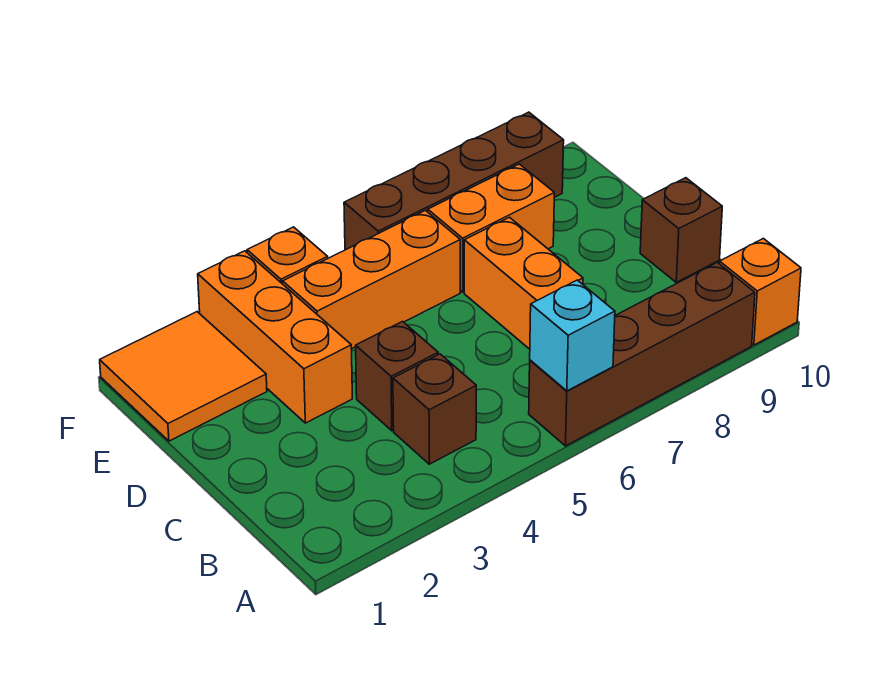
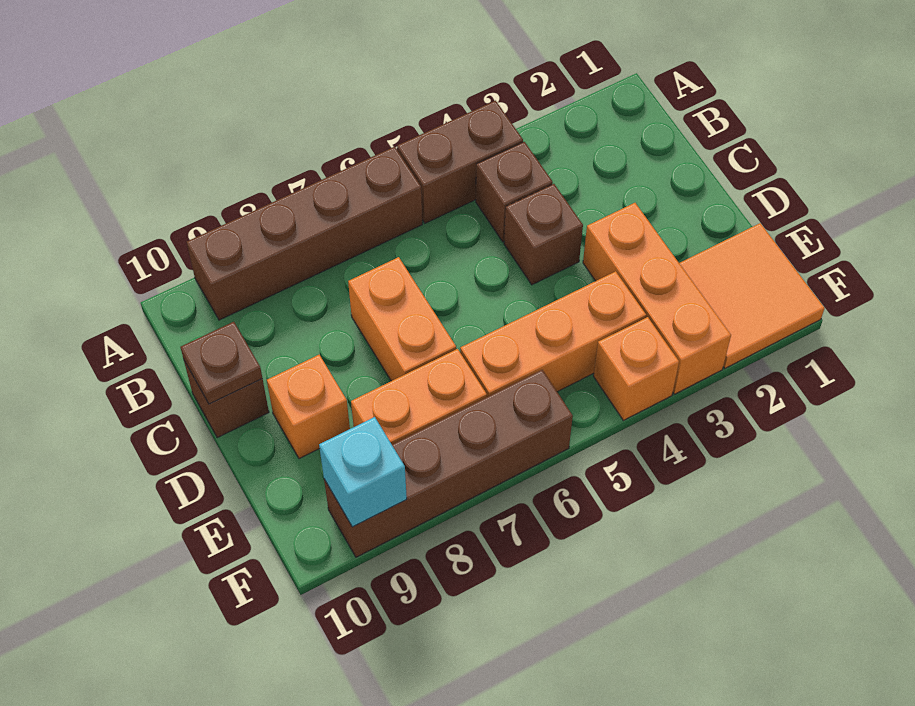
none -> brown 1x2 brick [397,101,523,223]
cyan 1x1 brick [530,280,615,391] -> cyan 1x1 brick moved to [319,417,407,527]
orange 1x1 brick [719,238,801,345] -> orange 1x1 brick moved to [267,355,350,459]
none -> brown 1x1 plate [181,322,262,404]

